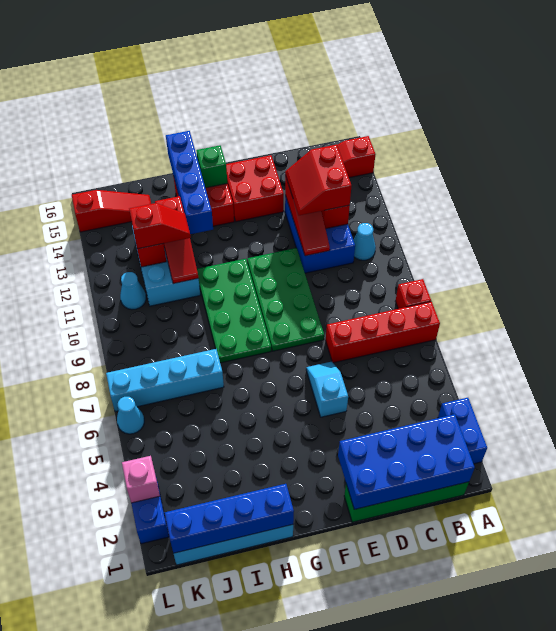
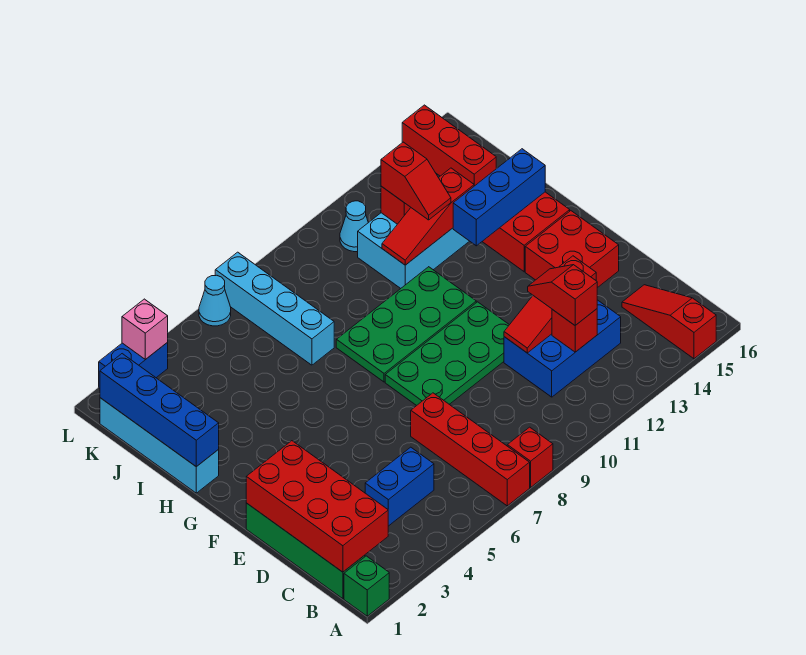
blue 1x2 brick [438,398,487,464] -> blue 1x2 brick moved to [365,447,434,526]
blue 2x4 brick [338,414,475,509] -> red 2x4 brick [246,441,388,572]
cyan 1x1 cone [354,223,376,260] -> none
red 2x2 slope [285,145,352,215] -> red 1x2 slope [528,265,597,325]
cyan 1x2 slope [306,362,348,417] -> none
green 1x1 brick [196,145,227,188] -> green 1x1 brick moved to [344,556,389,616]
blue 1x4 brick [166,131,213,234] -> blue 1x3 brick [453,149,545,246]
red 1x3 slope [72,190,151,232] -> red 1x3 brick [402,105,496,186]

